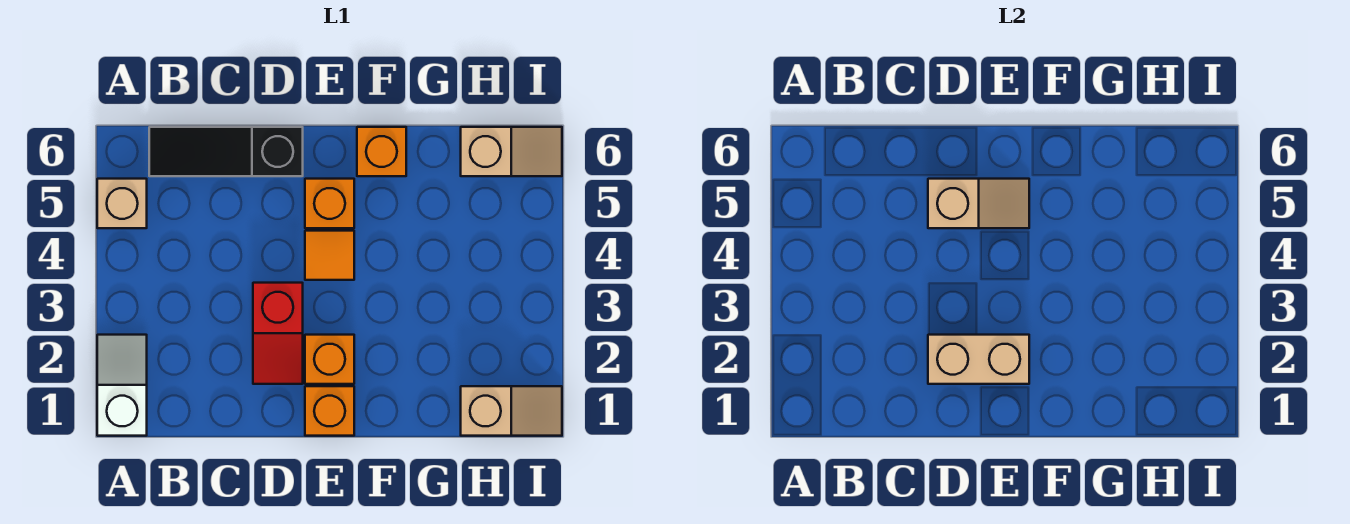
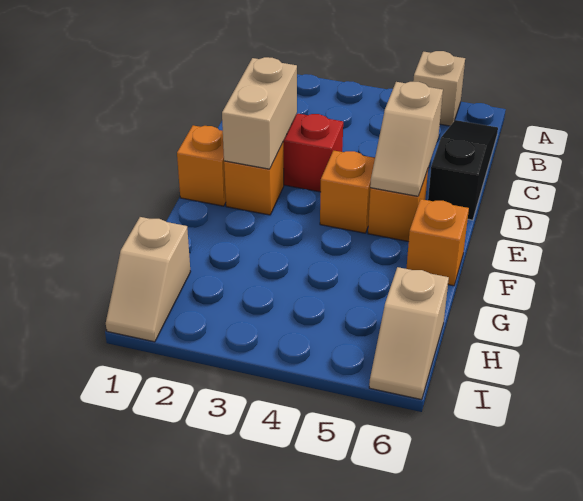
white 1x2 slope [97,335,147,436] -> none
orange 1x1 tile [305,231,354,280] -> orange 1x1 brick [320,151,375,233]

